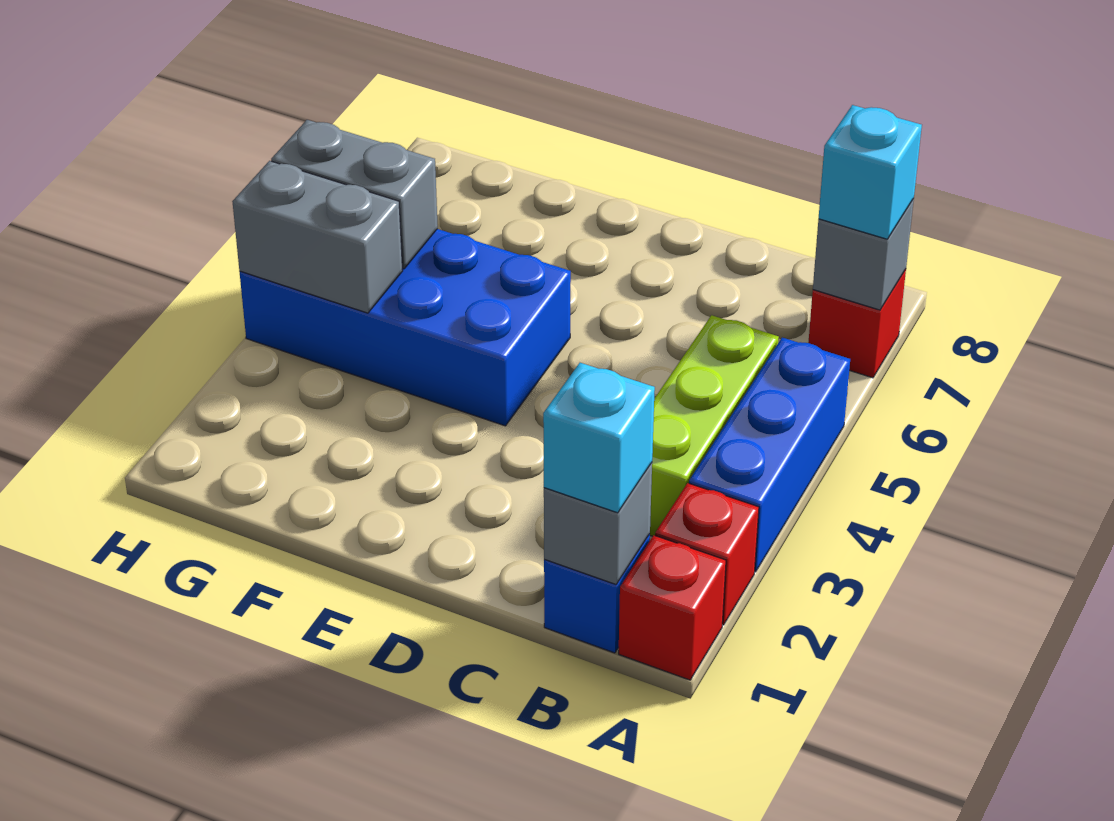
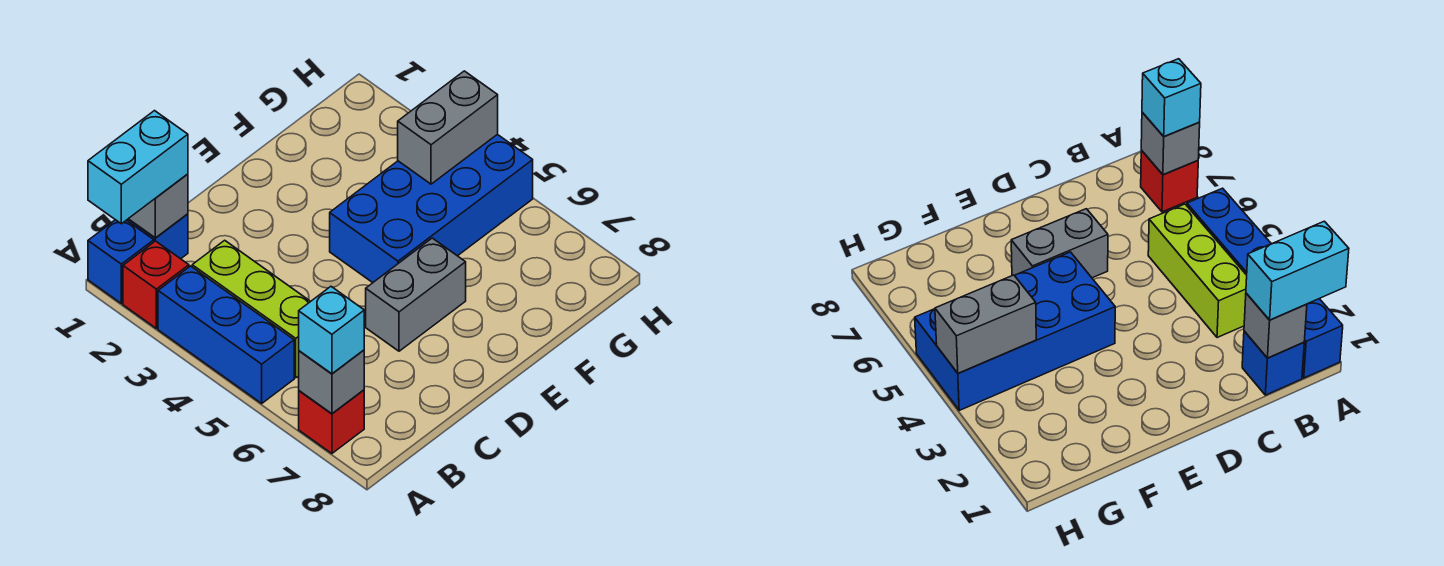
red 1x1 brick [619,535,726,680] -> blue 1x1 brick [88,220,154,303]
cyan 1x1 brick [543,363,655,513] -> cyan 1x2 brick [88,111,188,224]
grey 1x2 brick [271,120,438,269] -> grey 1x2 brick moved to [366,238,466,351]

